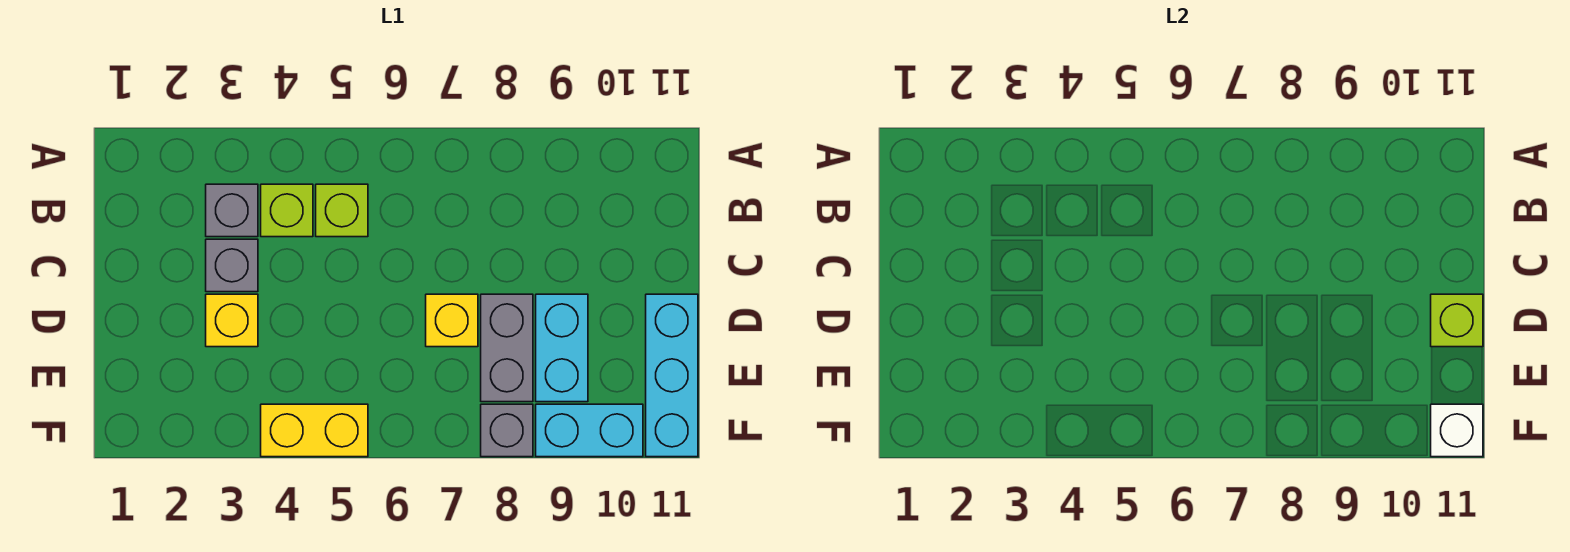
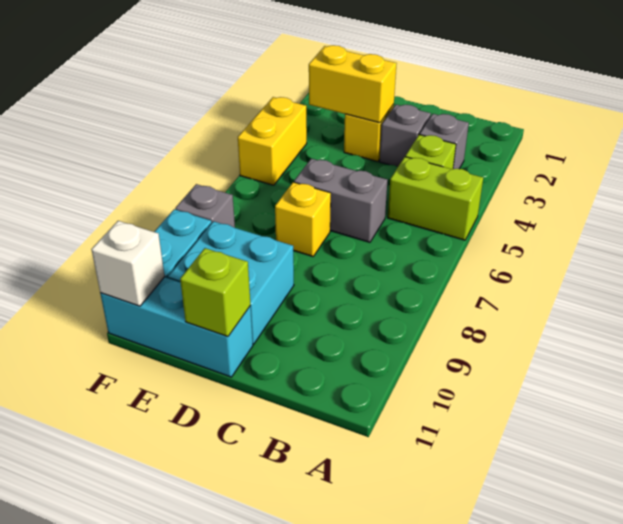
lime 1x1 brick [316,184,368,237] -> lime 1x2 brick [388,157,483,240]
none -> yellow 1x2 brick [309,45,397,123]
grey 1x2 brick [481,294,533,402] -> grey 1x2 brick moved to [294,159,387,242]
cyan 1x2 brick [536,294,588,402] -> cyan 2x2 brick [168,221,294,344]

